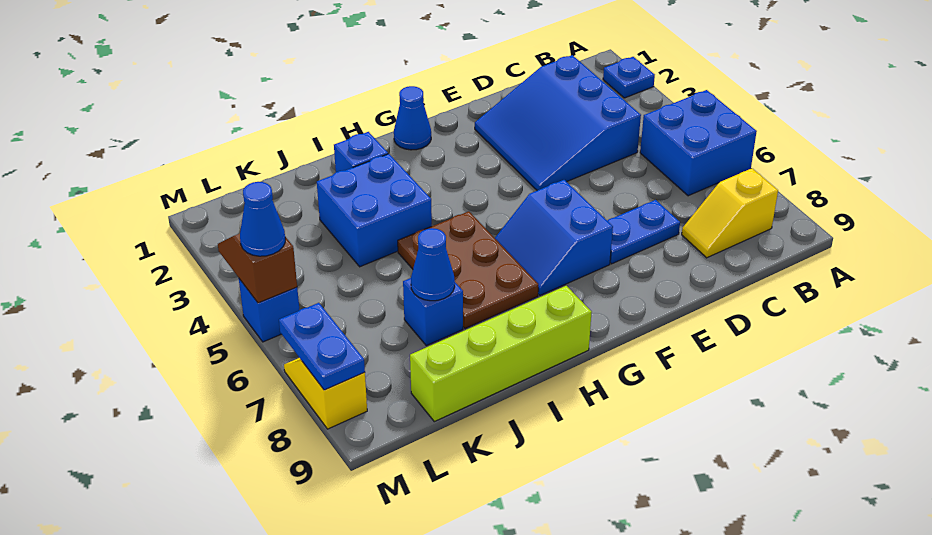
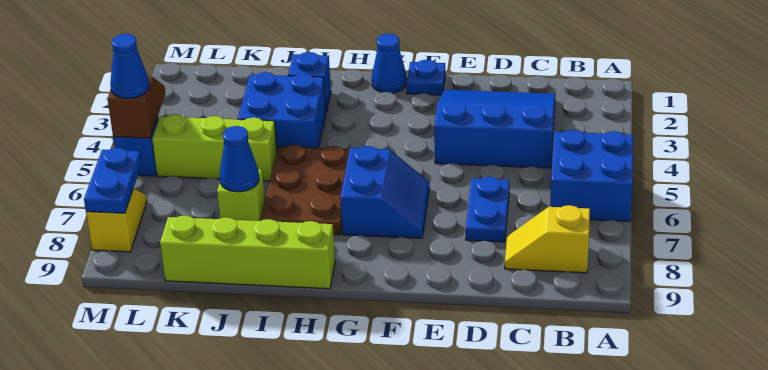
blue 1x1 plate [603,57,655,98] -> blue 1x1 plate moved to [407,60,445,95]
blue 3x3 slope [475,55,641,190] -> blue 3x3 slope turned to [434,90,555,168]
blue 1x2 plate [608,200,680,264] -> blue 1x2 plate turned to [466,177,510,242]
blue 2x2 slope [495,180,613,295] -> blue 2x2 slope turned to [340,146,429,238]
none -> lime 1x3 brick [152,114,277,181]
blue 1x1 brick [403,278,463,346] -> lime 1x1 brick [217,169,265,221]

